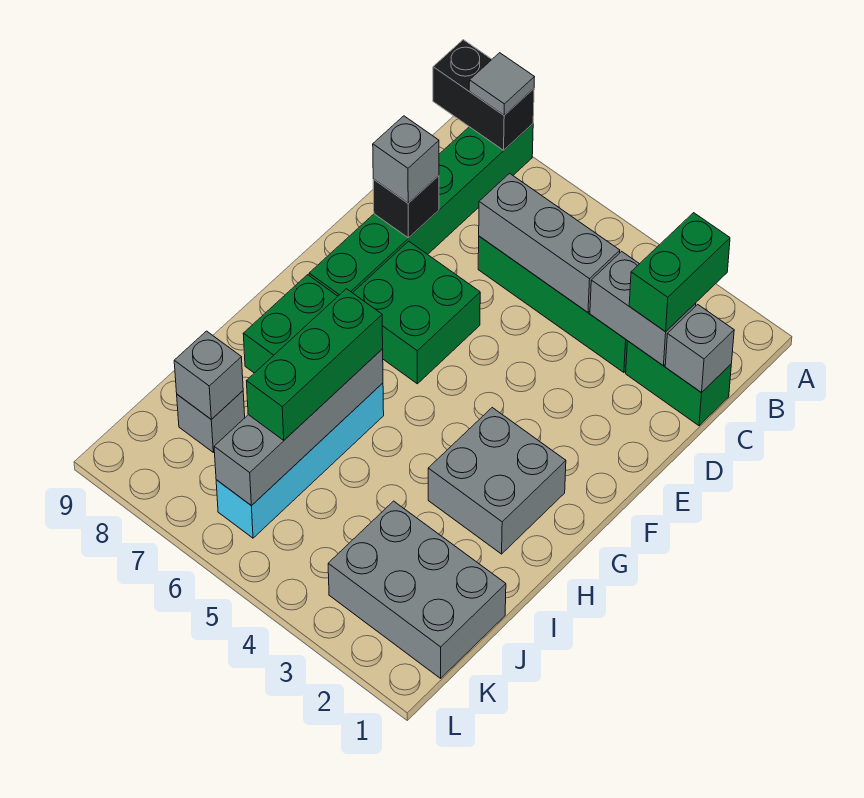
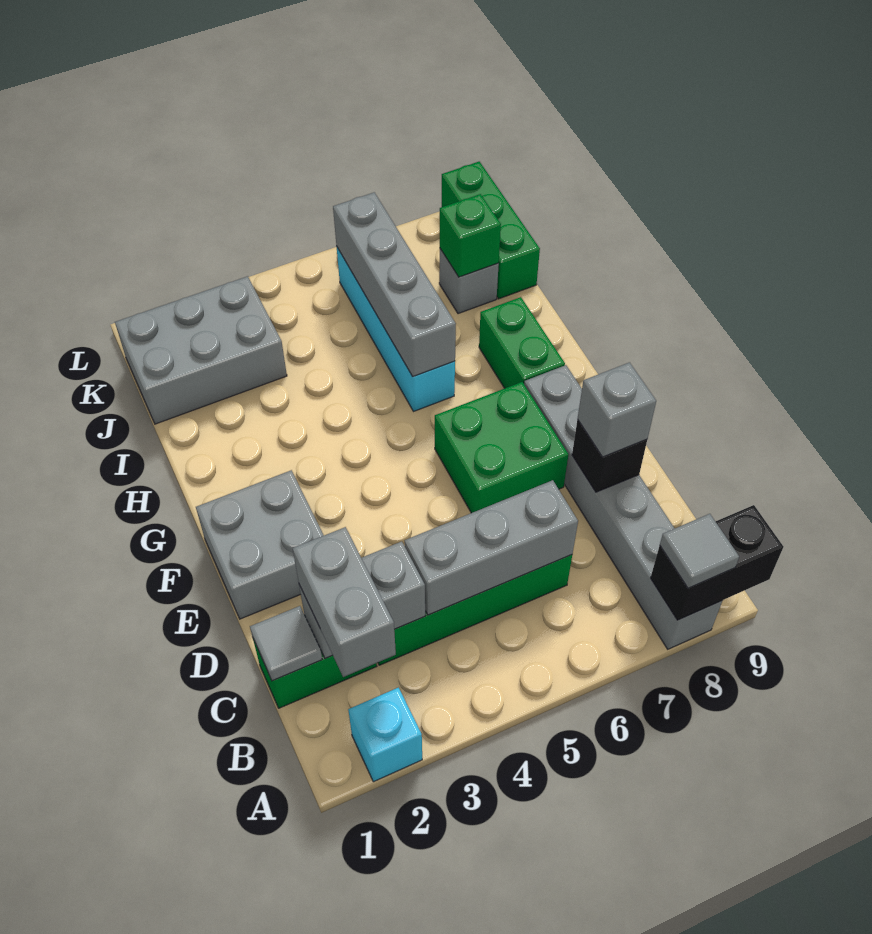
none -> cyan 1x1 brick [348,688,422,782]
green 1x6 brick [309,124,533,296] -> grey 1x6 brick [524,365,722,649]
green 1x2 brick [629,213,730,332] -> grey 1x2 brick [293,527,396,677]
grey 1x1 brick [665,305,734,393] -> grey 1x1 tile [250,606,322,681]
grey 2x2 brick [428,408,566,554] -> grey 2x2 brick moved to [196,470,324,619]
green 1x3 brick [247,289,383,440] -> green 1x3 brick moved to [442,162,540,299]
grey 1x1 brick [174,331,243,419] -> green 1x1 brick [440,194,501,277]

